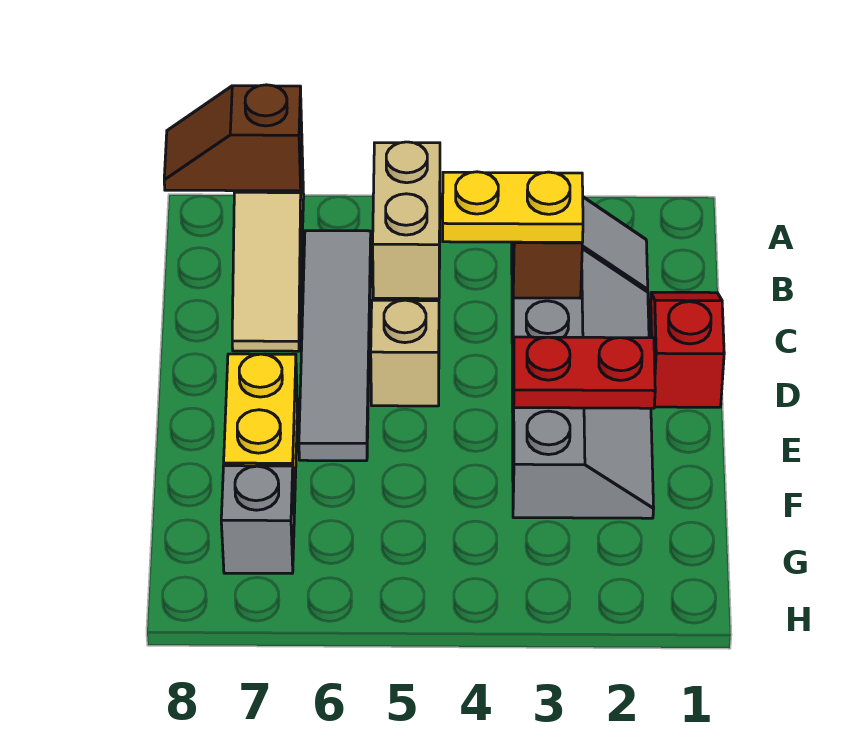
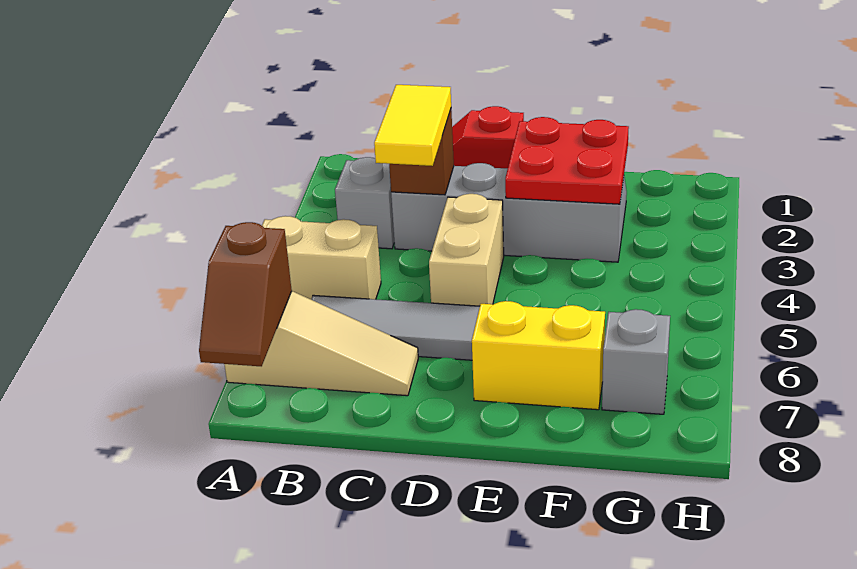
yellow 1x2 plate [443,172,583,242] -> yellow 1x2 tile [374,85,451,166]
tan 1x1 brick [371,300,439,406] -> tan 1x2 brick [429,194,504,306]
red 1x2 plate [514,337,655,408] -> red 2x2 plate [505,117,629,204]

